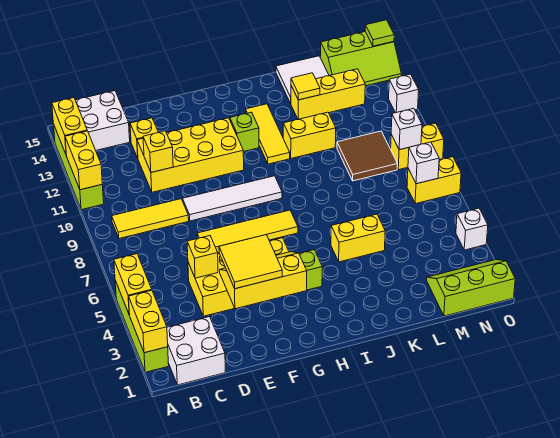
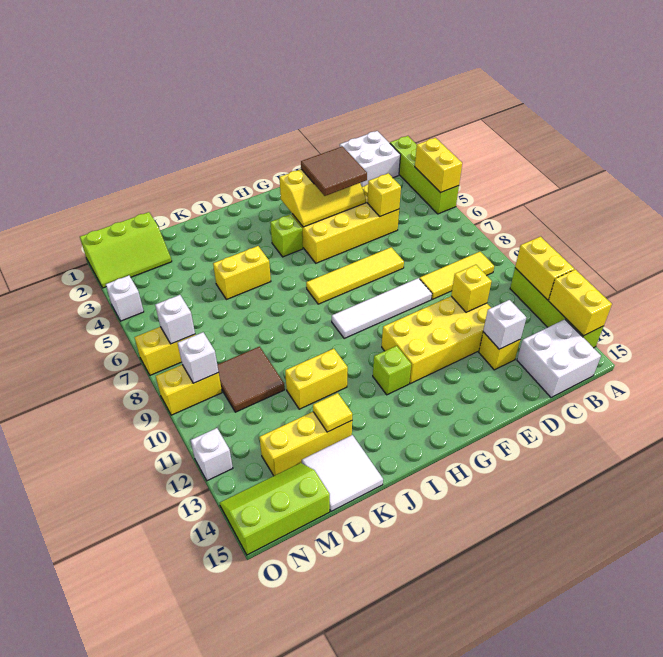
yellow 1x2 brick [129,290,168,353] -> none
none -> white 1x1 brick [483,300,526,349]
yellow 2x2 tile [219,235,282,289] -> brown 2x2 tile [301,146,367,196]
yellow 1x3 tile [246,104,290,164] -> none
lime 1x1 tile [365,20,394,46] -> none

